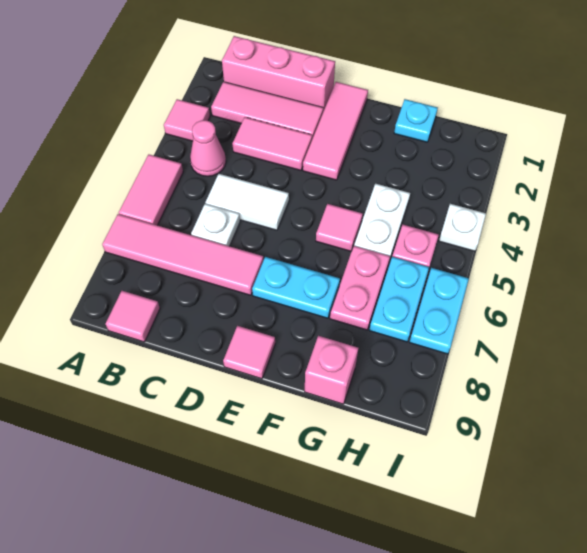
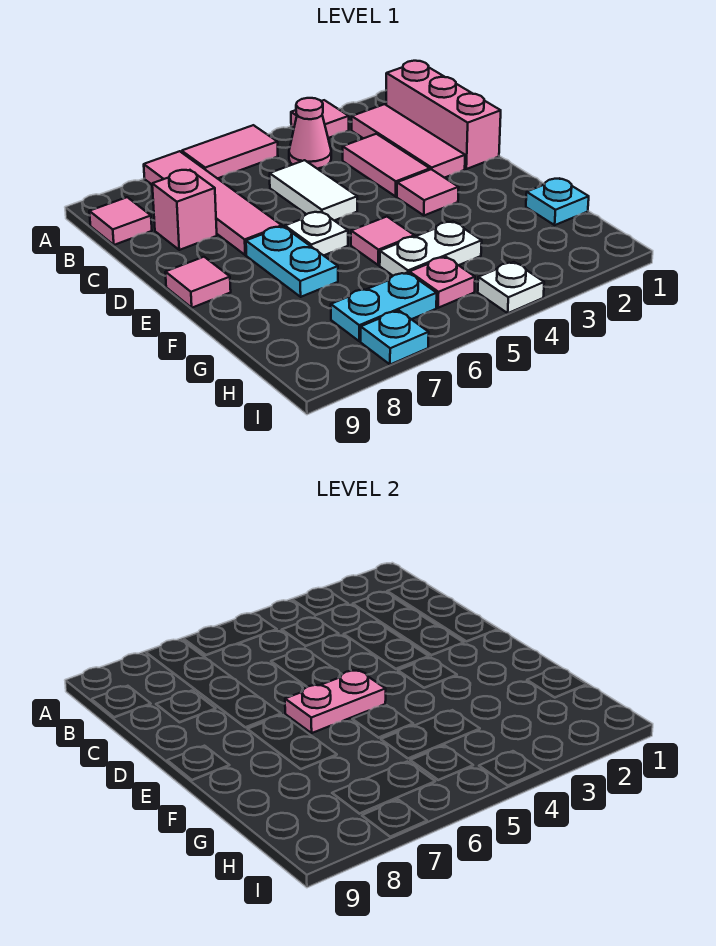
white 1x1 plate [191,204,240,246] -> white 1x1 plate moved to [285,212,348,256]
pink 1x3 tile [303,82,368,180] -> pink 1x1 tile [397,169,459,215]
pink 1x2 plate [330,246,390,330] -> pink 1x2 plate moved to [285,670,386,733]
pink 1x1 brick [305,336,358,404] -> pink 1x1 brick moved to [152,170,217,250]
cyan 1x2 plate [410,268,469,354] -> cyan 1x1 plate [361,311,429,365]

